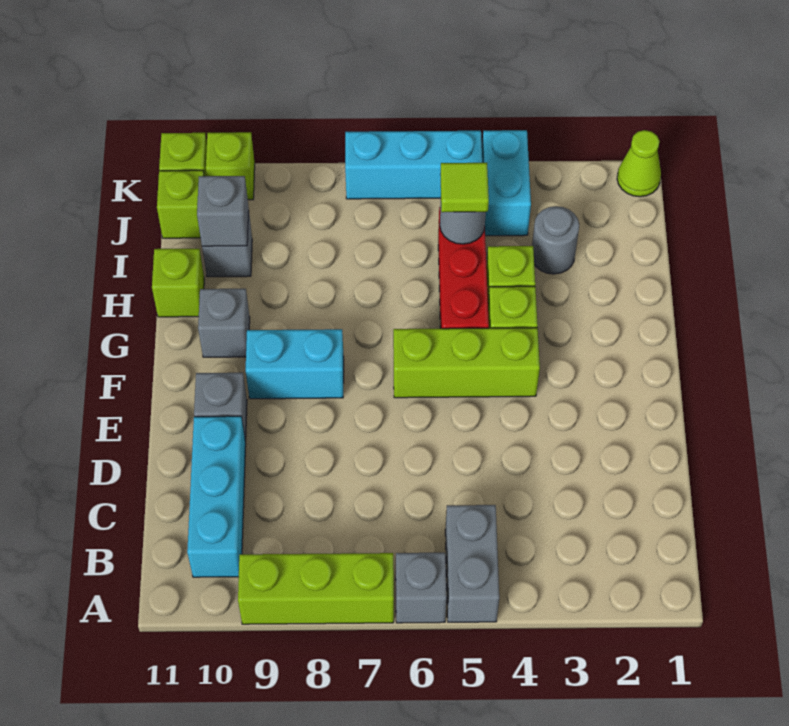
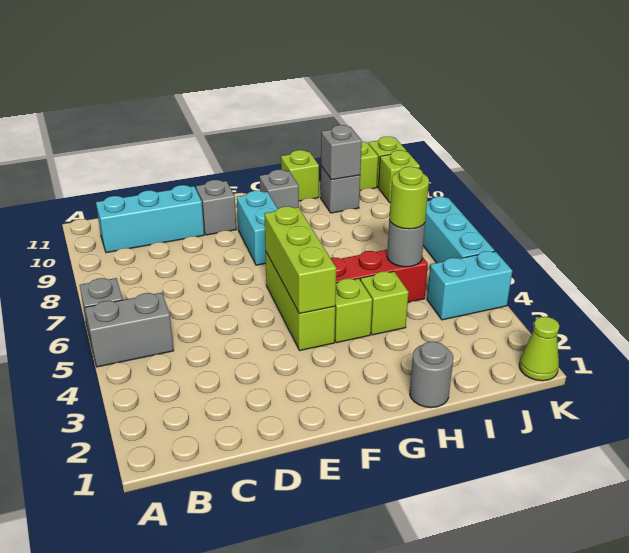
lime 1x3 brick [238,553,394,624] -> lime 1x3 brick moved to [264,206,336,314]
grey 1x1 round brick [532,206,579,274] -> grey 1x1 round brick moved to [410,342,453,408]
lime 1x1 tile [440,163,489,212] -> lime 1x1 round brick [389,167,429,229]

